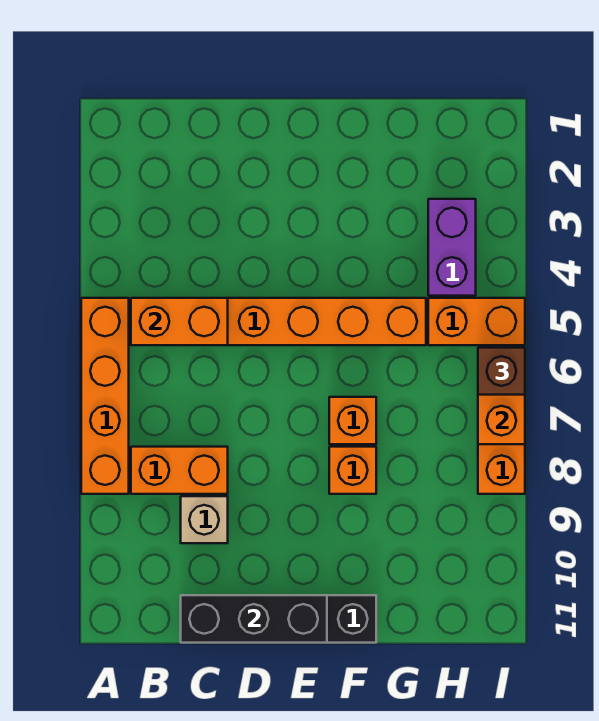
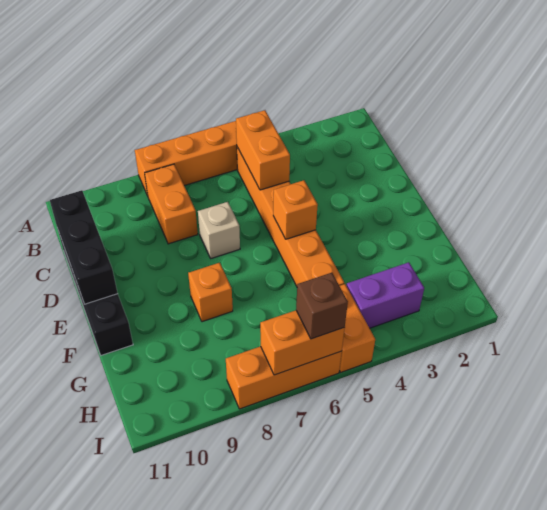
tan 1x1 brick [181,496,228,543] -> tan 1x1 brick moved to [198,202,240,258]
orange 1x1 brick [329,397,376,444] -> orange 1x1 brick moved to [273,180,318,239]

